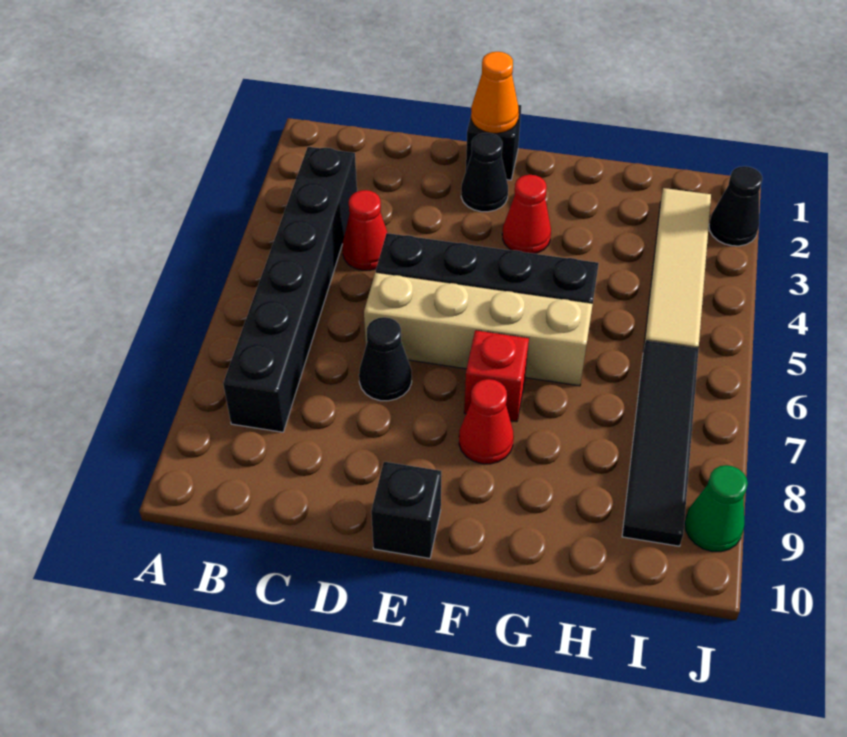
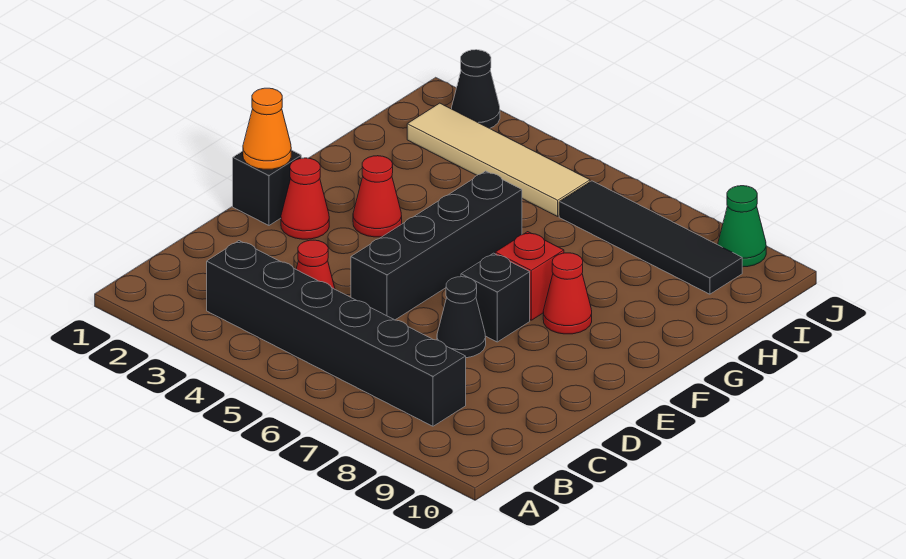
tan 1x4 brick [364,272,593,386] -> none
black 1x1 cone [461,133,508,212] -> red 1x1 cone [281,158,329,239]
black 1x1 brick [371,462,441,558] -> black 1x1 brick moved to [461,253,530,342]

